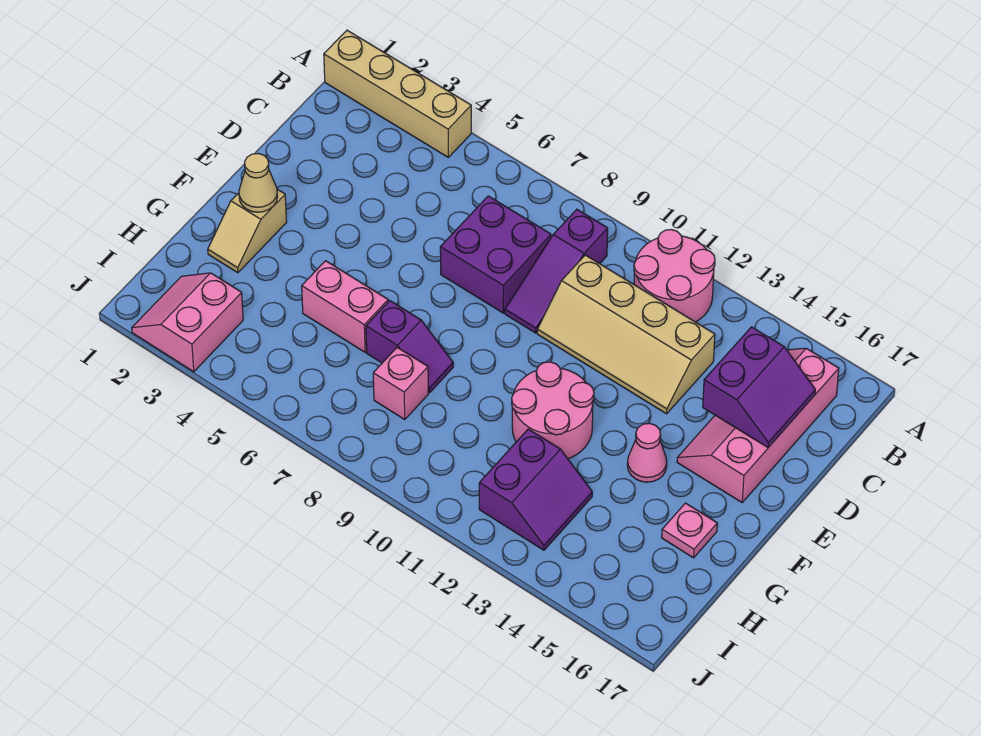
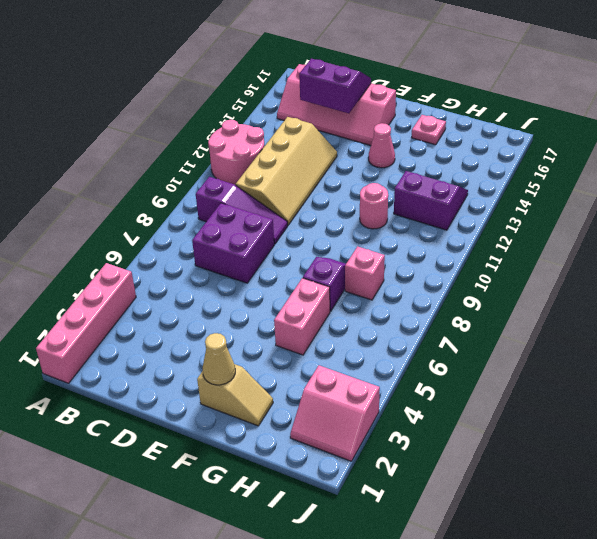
tan 1x4 brick [324,30,471,157] -> pink 1x4 brick [36,263,136,383]
pink 2x2 round brick [512,362,594,459] -> pink 1x1 round brick [360,183,388,229]

